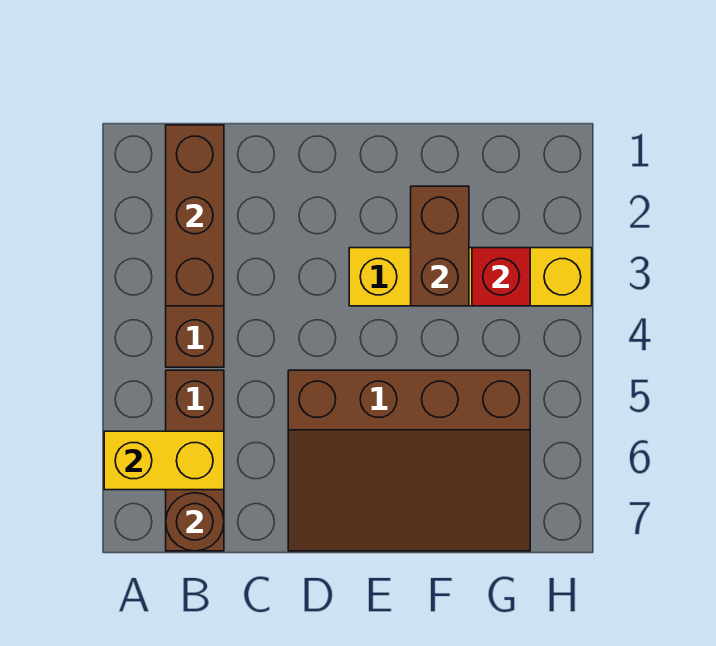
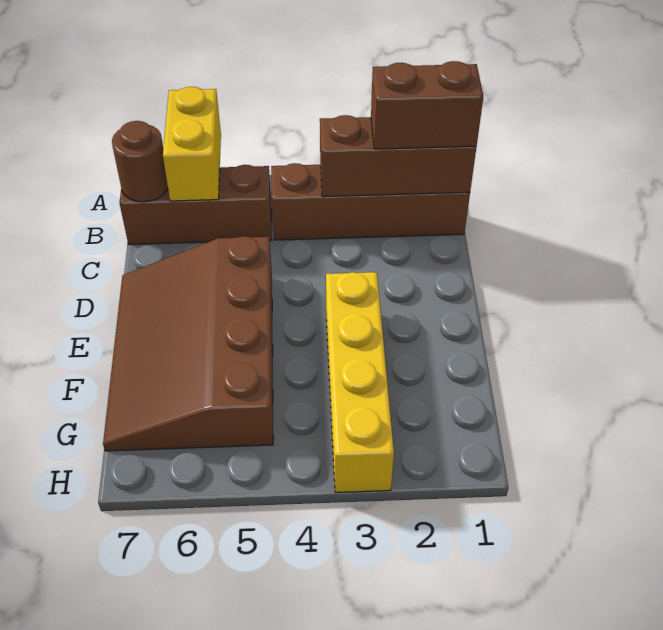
brown 1x2 brick [411,186,469,306] -> brown 1x2 brick moved to [371,61,483,149]
red 1x1 brick [472,248,530,306] -> none

